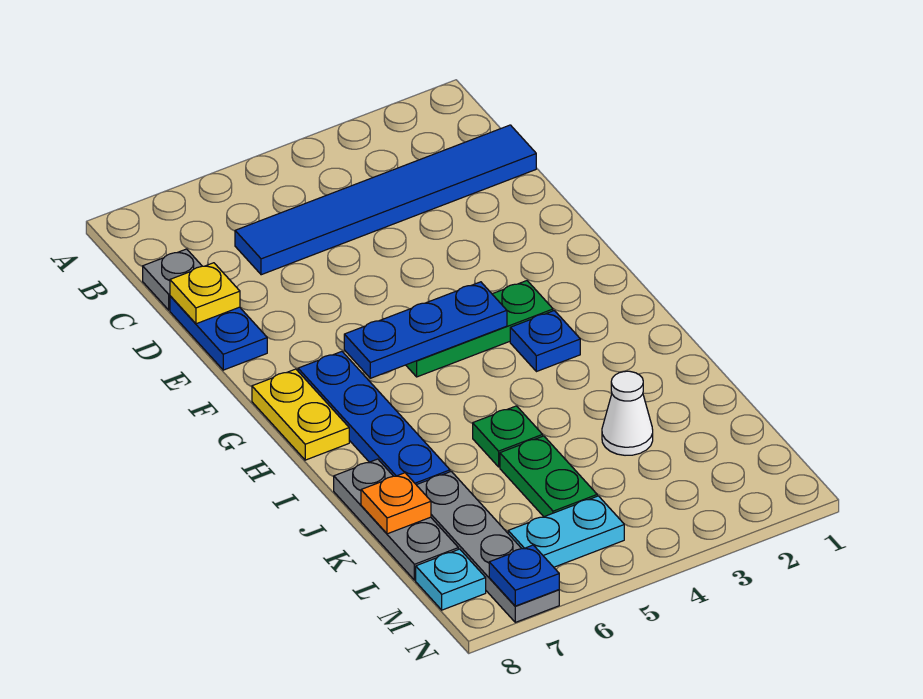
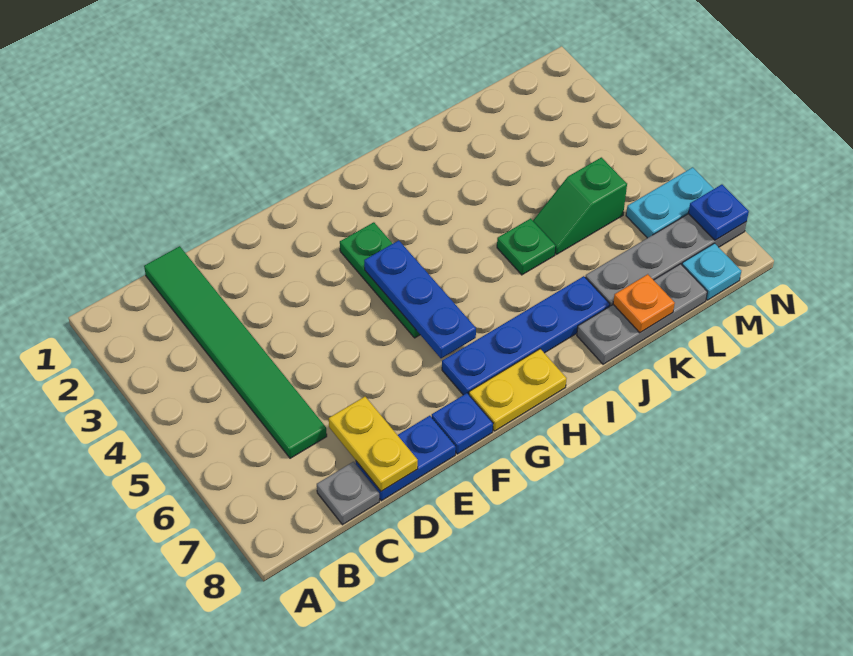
blue 1x6 tile [235,125,536,275] -> green 1x6 tile [144,246,327,458]
yellow 1x1 plate [170,263,240,324] -> yellow 1x2 plate [329,397,418,491]
blue 1x1 plate [510,311,580,372] -> blue 1x1 plate moved to [432,393,493,454]
white 1x1 cone [602,371,653,455] -> none
green 1x2 plate [500,436,597,517] -> green 1x2 slope [533,157,627,254]
cyan 1x2 plate [508,496,624,567] -> cyan 1x2 plate turned to [626,167,714,238]

